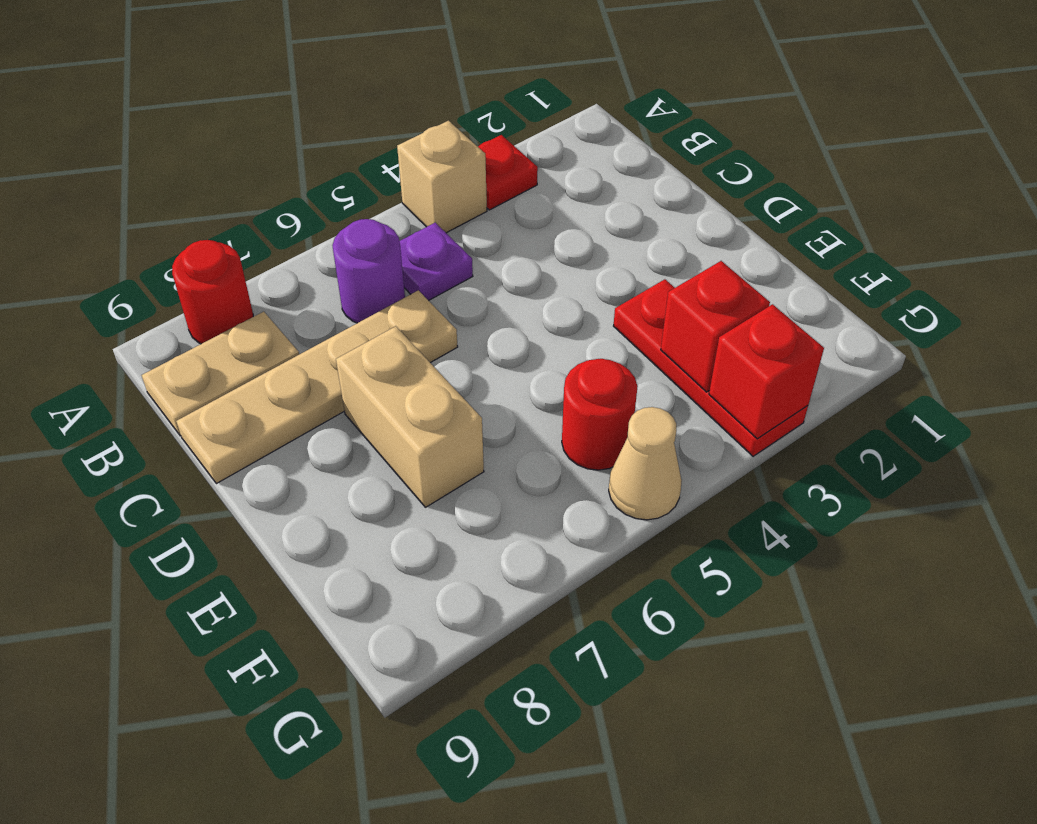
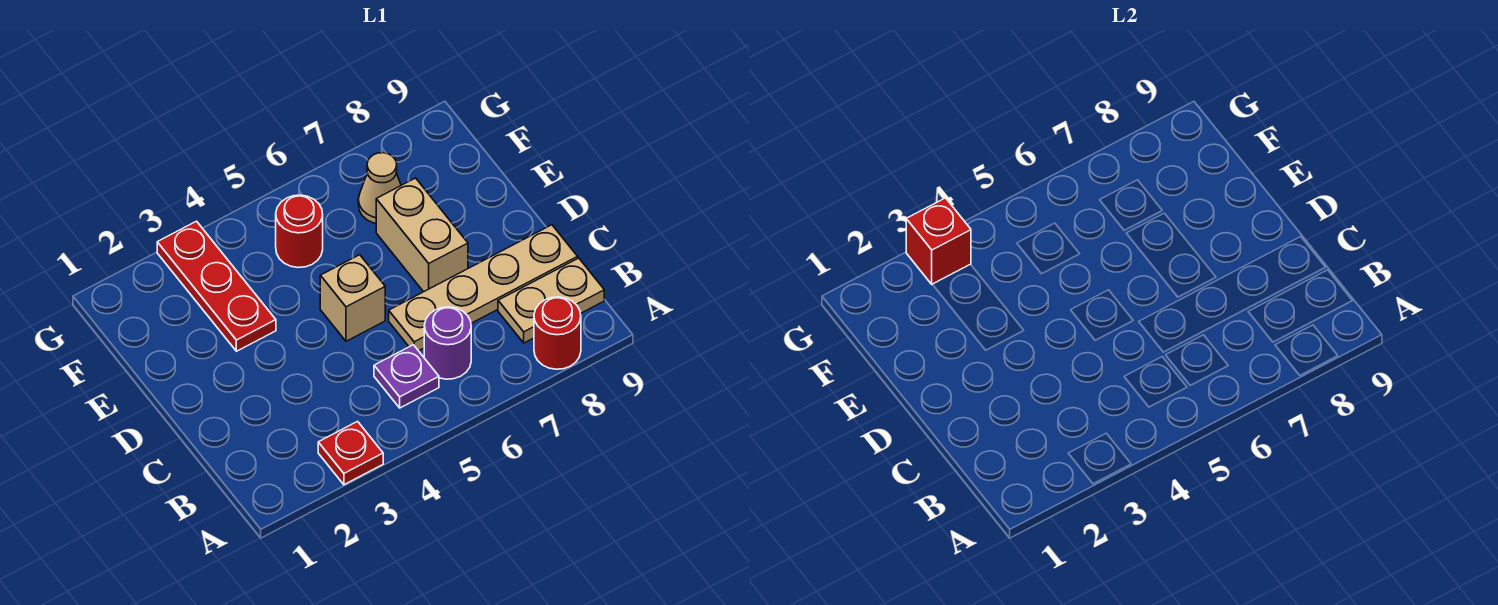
tan 1x1 brick [397,121,487,233] -> tan 1x1 brick moved to [320,255,385,341]
red 1x1 brick [661,261,770,392] -> none
tan 1x1 cone [609,407,682,520] -> tan 1x1 cone moved to [358,153,401,223]

